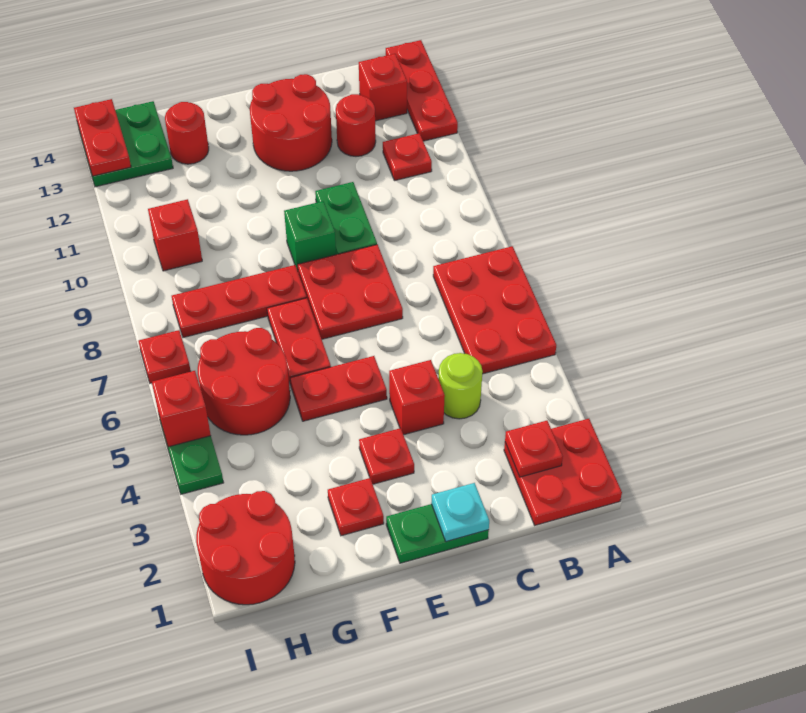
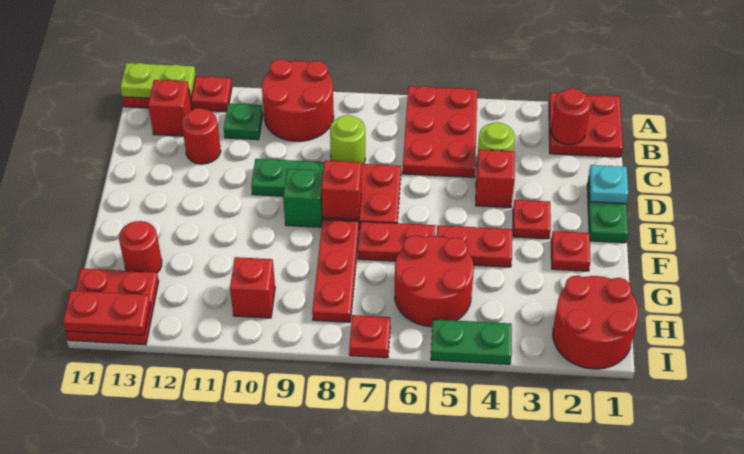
red 2x3 plate [433,246,556,374] -> red 2x3 plate turned to [403,86,477,177]
none -> lime 1x2 plate [120,63,196,99]
red 1x1 plate [505,421,563,477] -> red 1x1 round brick [551,88,591,145]
red 1x1 plate [383,133,432,181] -> green 1x1 plate [224,104,263,140]
none -> lime 1x1 round brick [330,115,365,164]
red 2x2 round brick [250,74,332,171] -> red 2x2 round brick moved to [262,59,334,141]
red 1x2 plate [290,356,387,421] -> red 1x2 plate turned to [437,225,512,267]
green 2x2 plate [77,101,173,187] -> red 2x2 plate [66,268,159,345]
red 1x1 brick [152,371,211,447] -> red 1x1 brick moved to [321,160,361,220]

